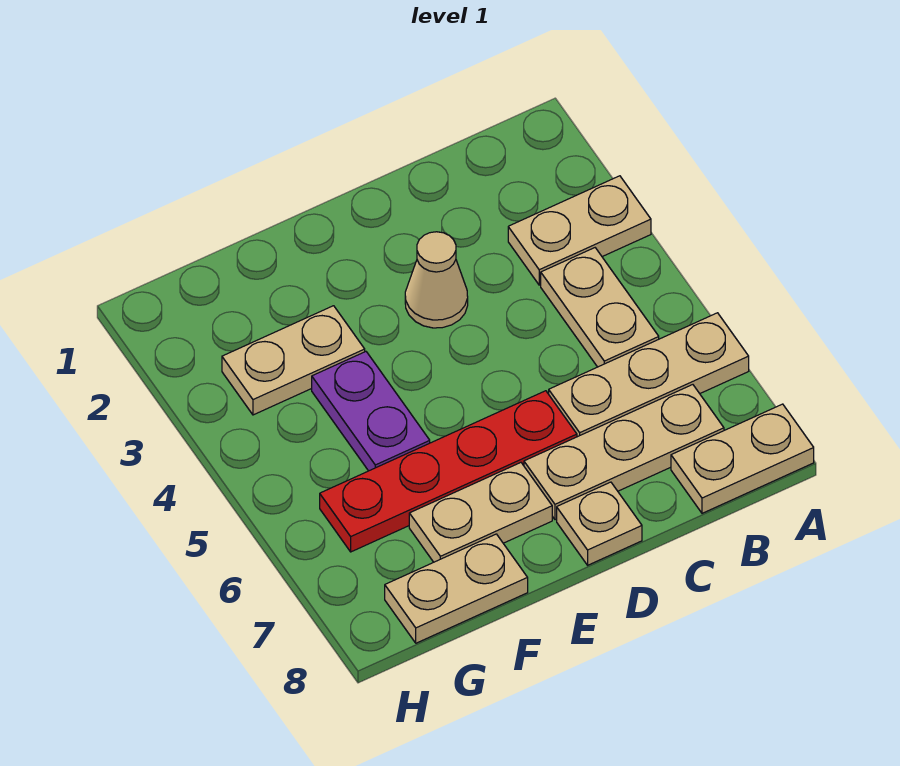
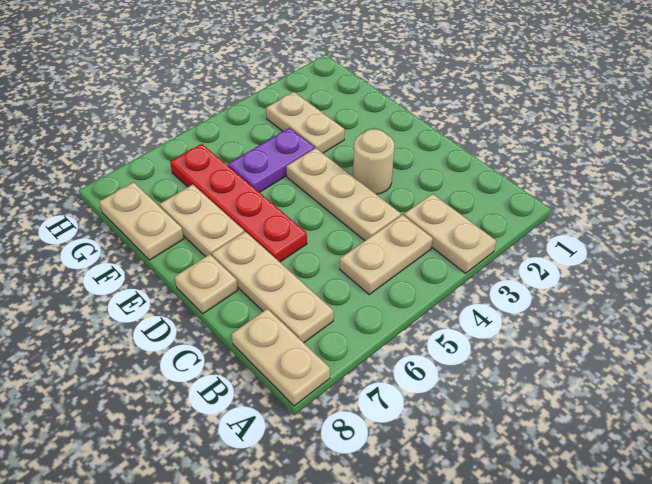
tan 1x3 plate [549,313,749,437] -> tan 1x3 plate moved to [286,148,401,241]
tan 1x1 cone [405,232,468,328] -> tan 1x1 round brick [353,129,395,194]

